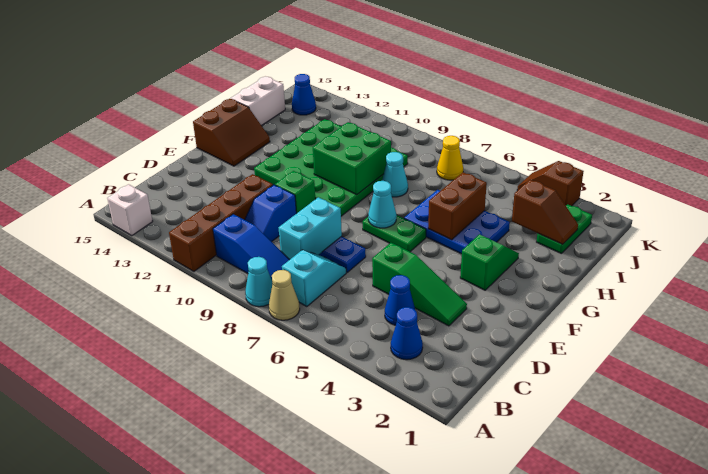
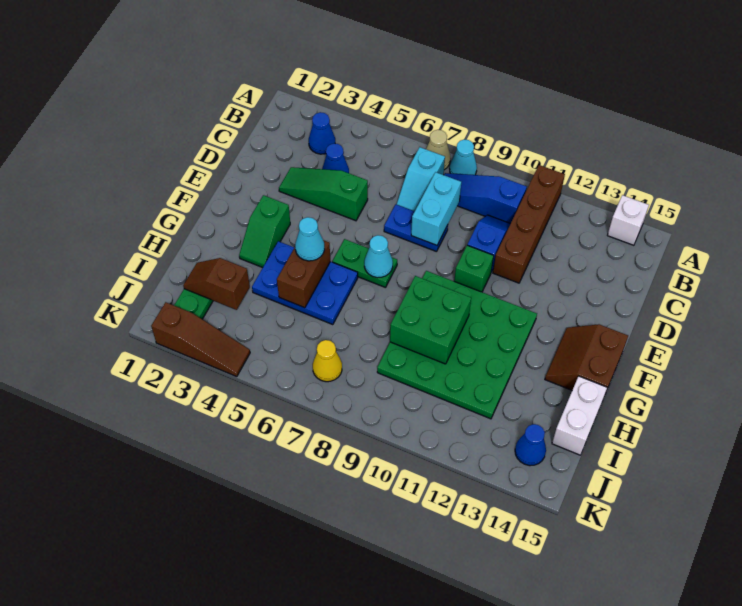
cyan 1x1 cone [382,152,408,197] -> cyan 1x1 cone moved to [295,217,325,261]
brown 1x2 slope [517,161,584,206] -> brown 1x3 slope [151,302,250,377]

